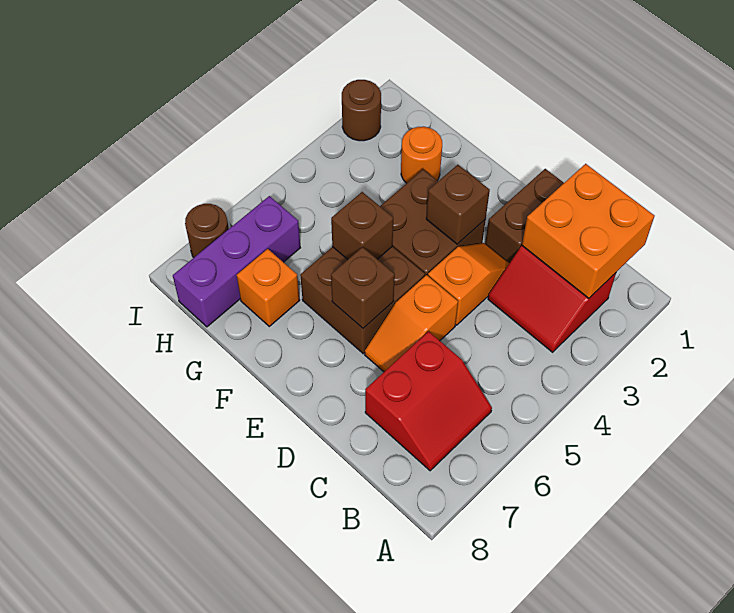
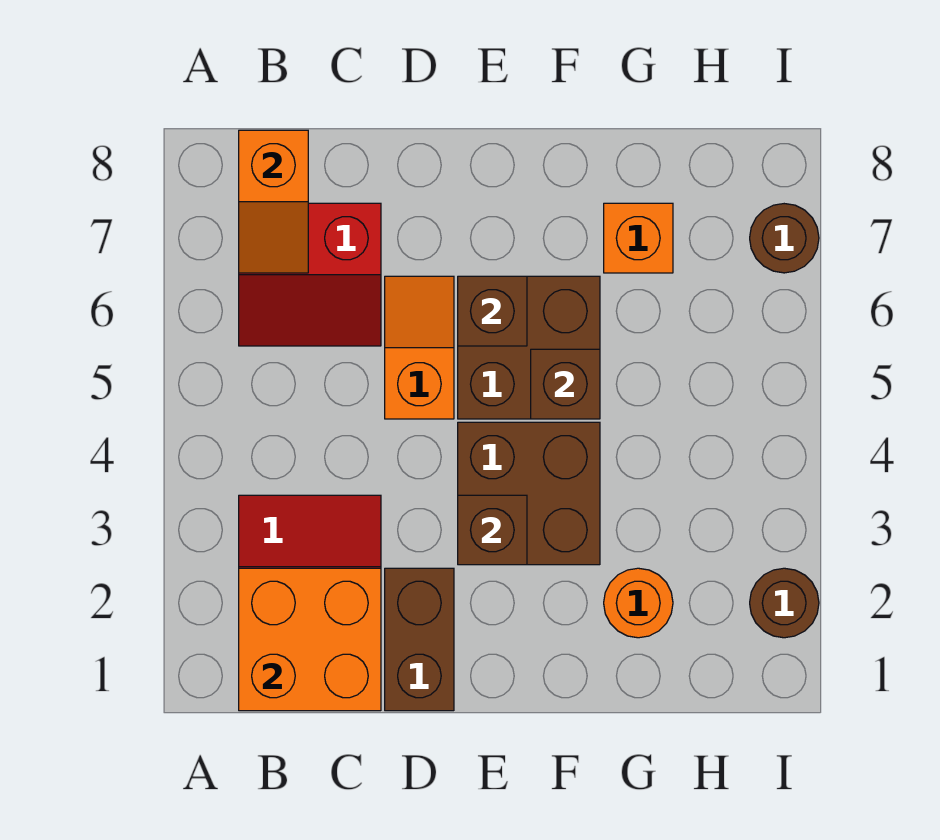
red 2x2 slope [365,331,492,471] -> red 2x2 slope turned to [239,203,381,346]
orange 1x2 slope [428,243,509,325] -> orange 1x2 slope moved to [239,130,308,273]
purple 1x3 brick [173,196,300,327] -> none

